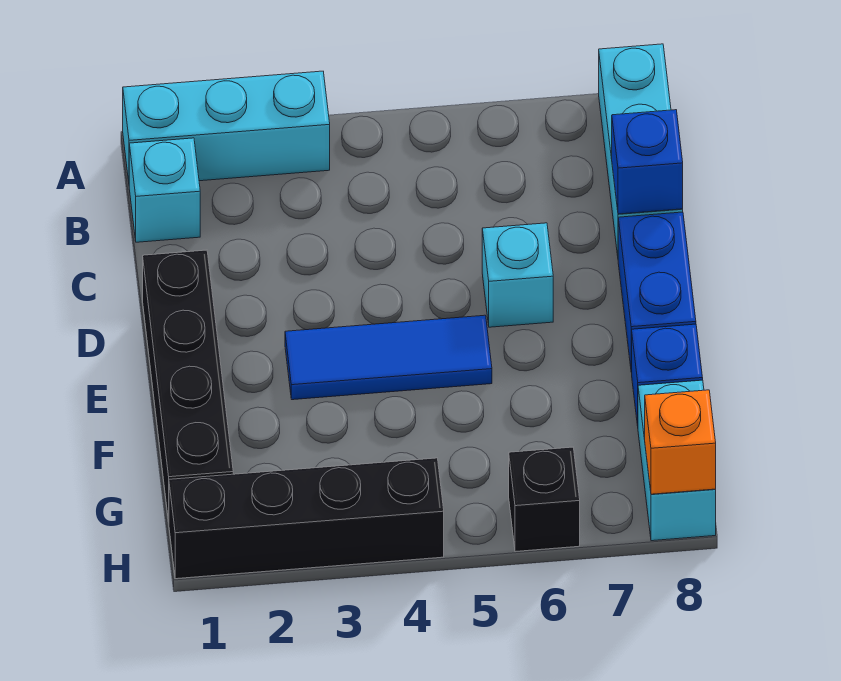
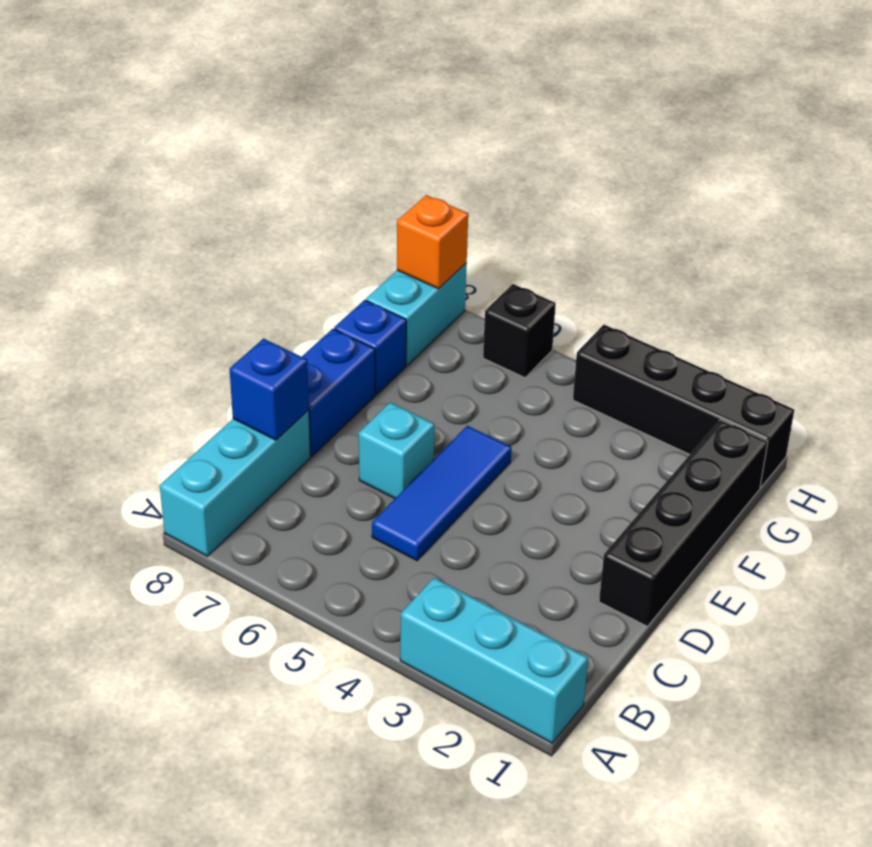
cyan 1x1 brick [129,138,200,242] -> none
blue 1x3 tile [285,315,492,400] -> blue 1x3 tile turned to [372,426,511,561]

